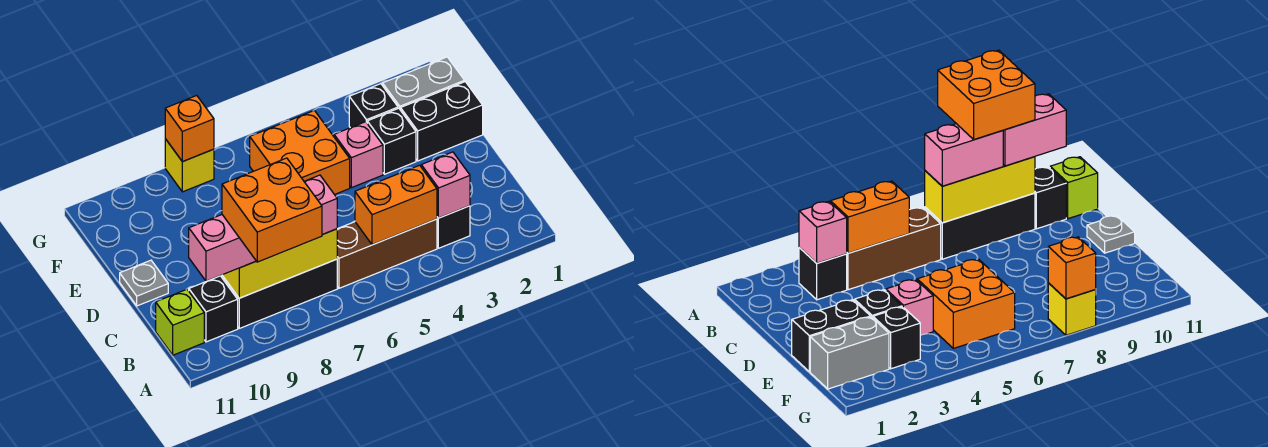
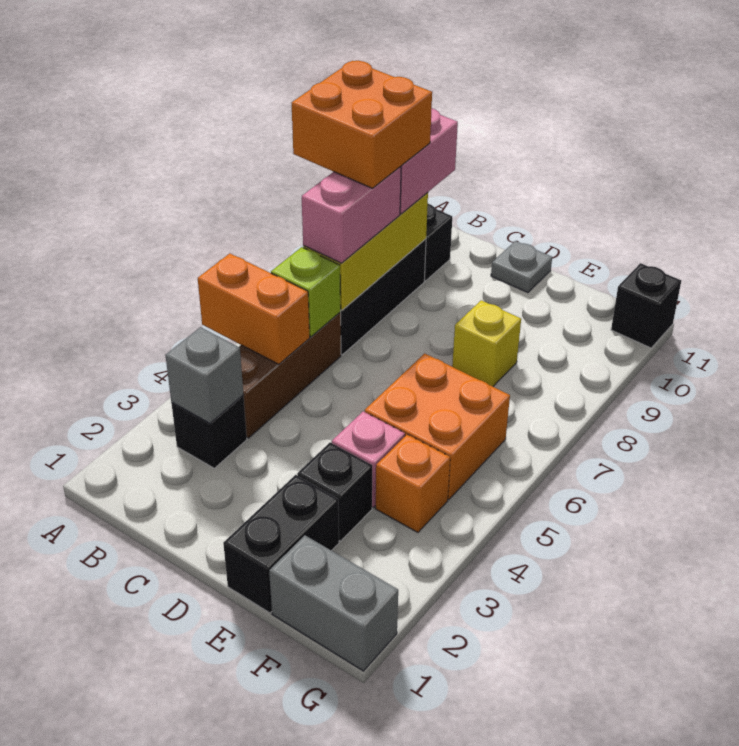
pink 1x1 brick [421,152,470,218] -> grey 1x1 brick [165,327,243,423]
orange 1x2 brick [355,165,437,245] -> orange 1x2 brick turned to [198,254,310,364]
lime 1x1 brick [156,289,204,355] -> lime 1x1 brick moved to [271,247,341,337]
grey 1x2 brick [383,57,465,110] -> grey 1x2 brick turned to [269,535,398,671]
black 1x1 brick [349,84,398,128] -> black 1x1 brick moved to [611,263,681,348]
yellow 1x1 brick [165,139,214,192] -> yellow 1x1 brick moved to [452,300,521,386]
orange 1x1 brick [165,96,214,162] -> orange 1x1 brick moved to [376,434,450,533]

